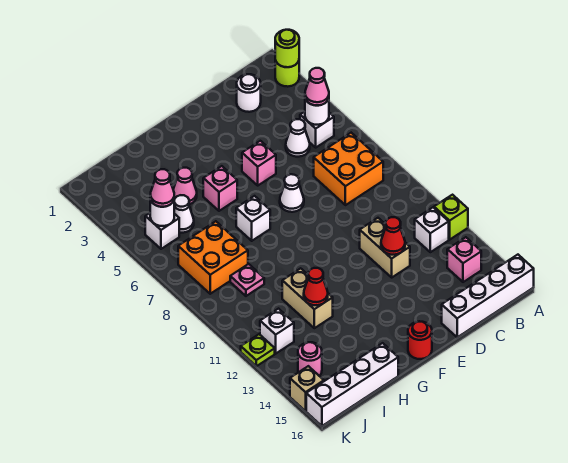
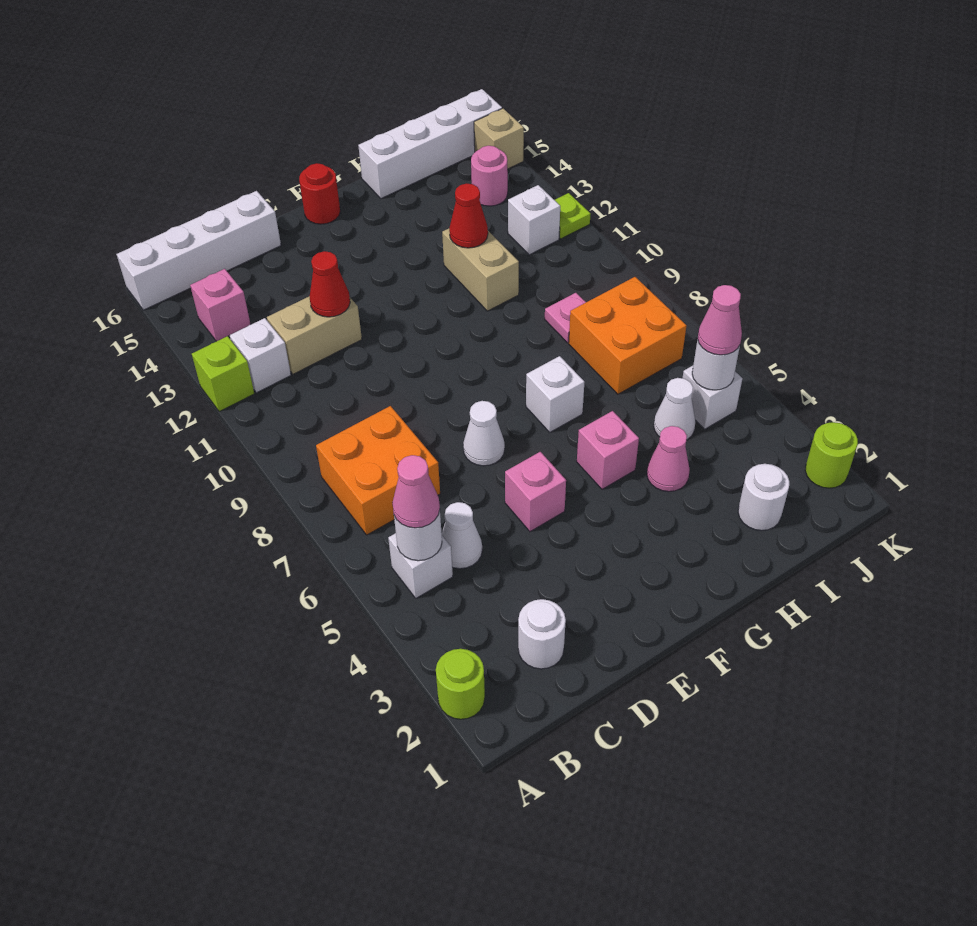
lime 1x1 round brick [275,30,299,67] -> lime 1x1 round brick moved to [805,422,858,488]
tan 1x2 brick [360,218,410,277] -> tan 1x2 brick turned to [267,296,362,374]
none -> white 1x1 round brick [738,464,789,531]

